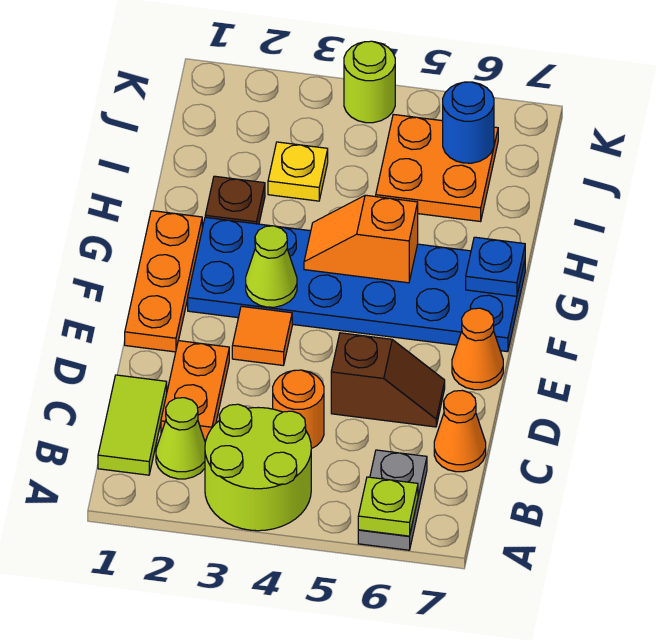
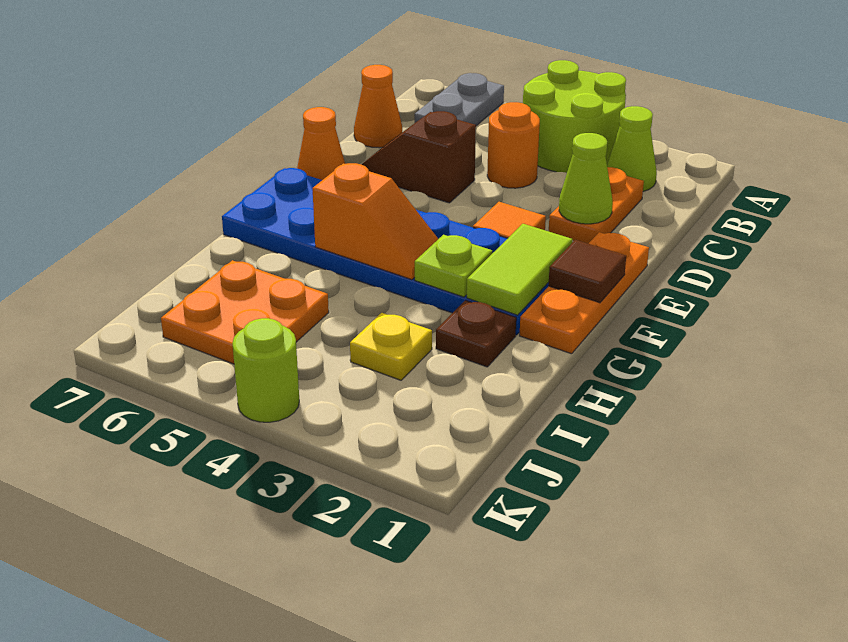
lime 1x1 plate [358,477,418,536] -> lime 1x1 plate moved to [415,235,492,297]
lime 1x2 tile [98,375,167,475] -> lime 1x2 tile moved to [467,224,572,315]
none -> brown 1x1 tile [548,240,626,303]
lime 1x1 cone [246,226,297,307] -> lime 1x1 cone moved to [559,133,613,224]
blue 1x1 plate [466,237,525,296] -> none
blue 1x1 round brick [443,82,494,163] -> none

